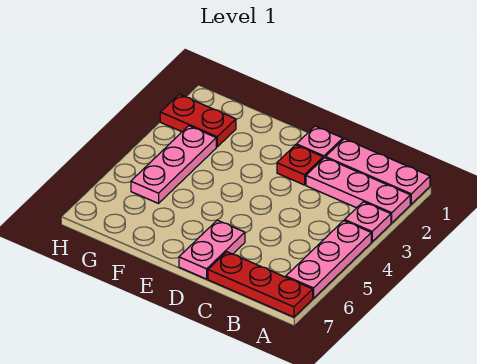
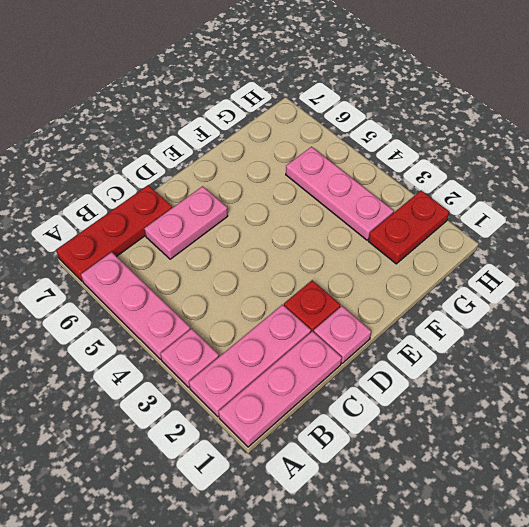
pink 1x2 plate [179,220,245,279] -> pink 1x2 plate turned to [145,186,228,259]

